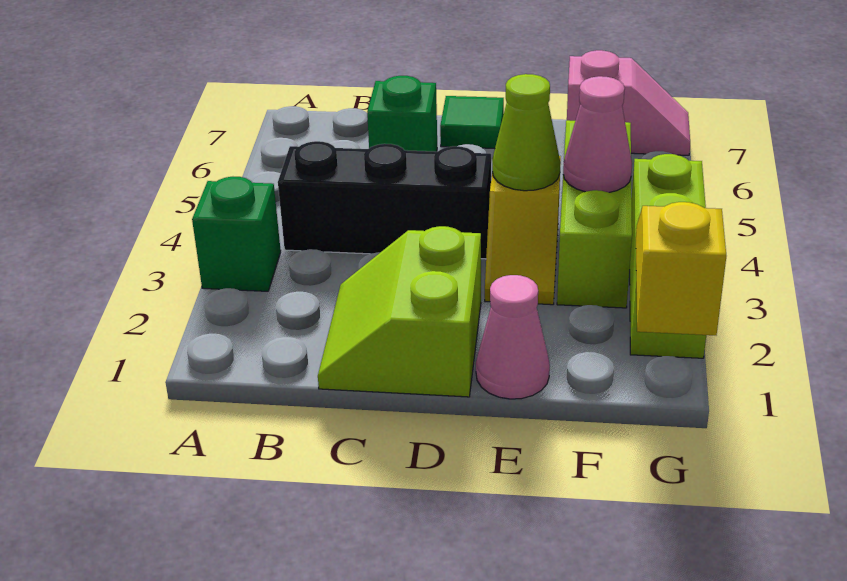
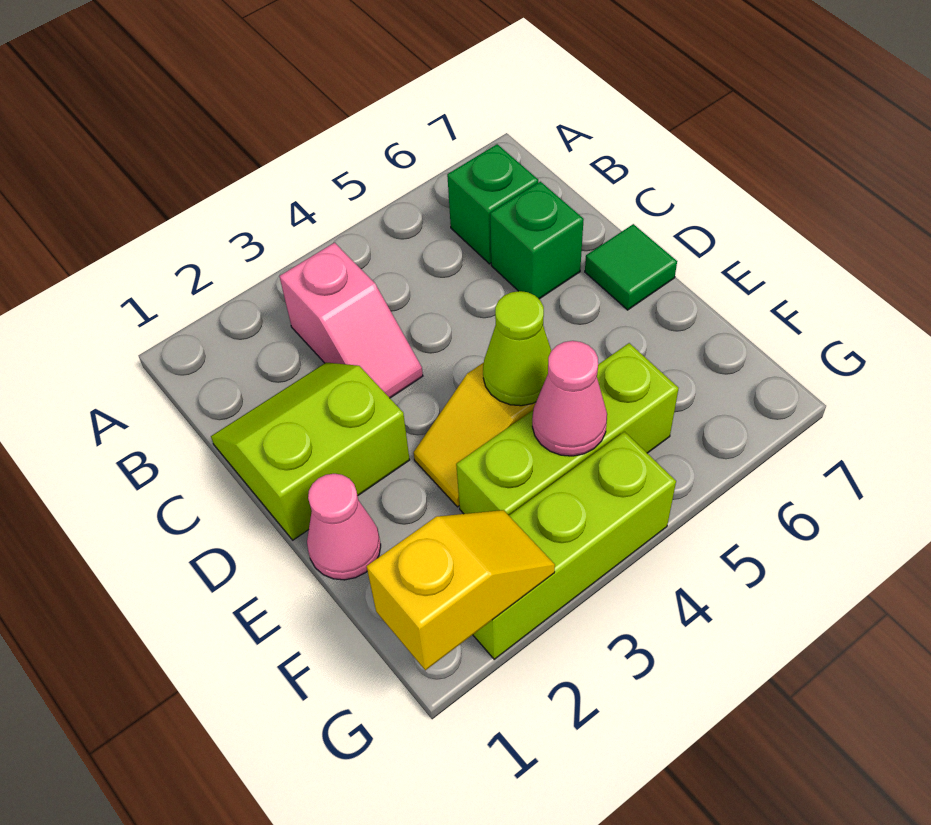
green 1x1 brick [192,177,281,291] -> green 1x1 brick moved to [447,144,538,264]
black 1x3 brick [278,141,491,259] -> none
pink 1x2 slope [567,50,690,155] -> pink 1x2 slope moved to [279,243,423,398]

